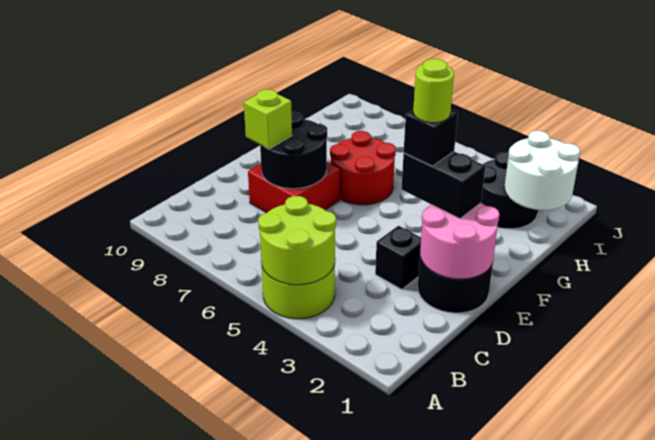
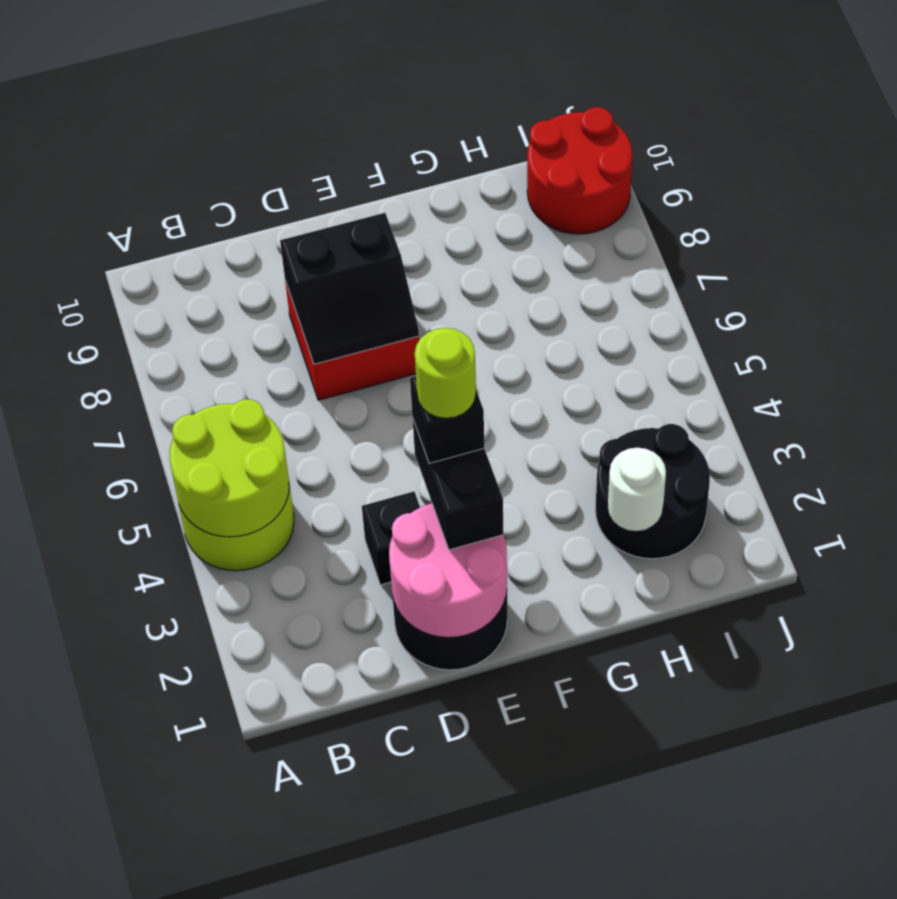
black 2x2 round brick [260,112,327,189] -> black 2x2 slope [280,213,419,364]
lime 1x1 brick [244,89,292,149] -> none
red 2x2 round brick [330,131,396,205] -> red 2x2 round brick moved to [527,107,632,234]
white 2x2 round brick [504,131,580,210] -> white 1x1 round brick [608,448,666,531]

